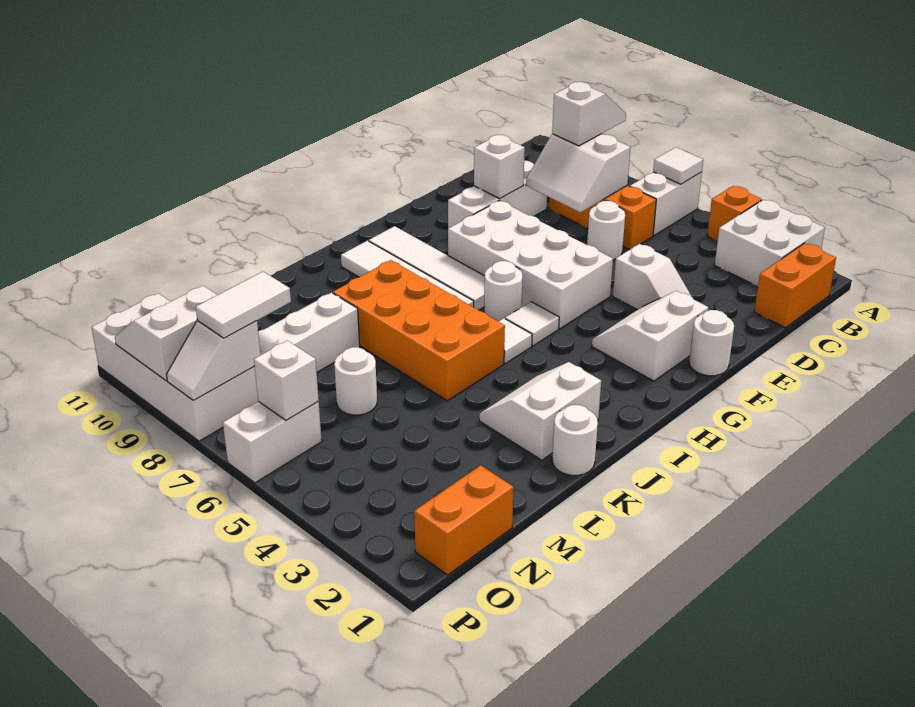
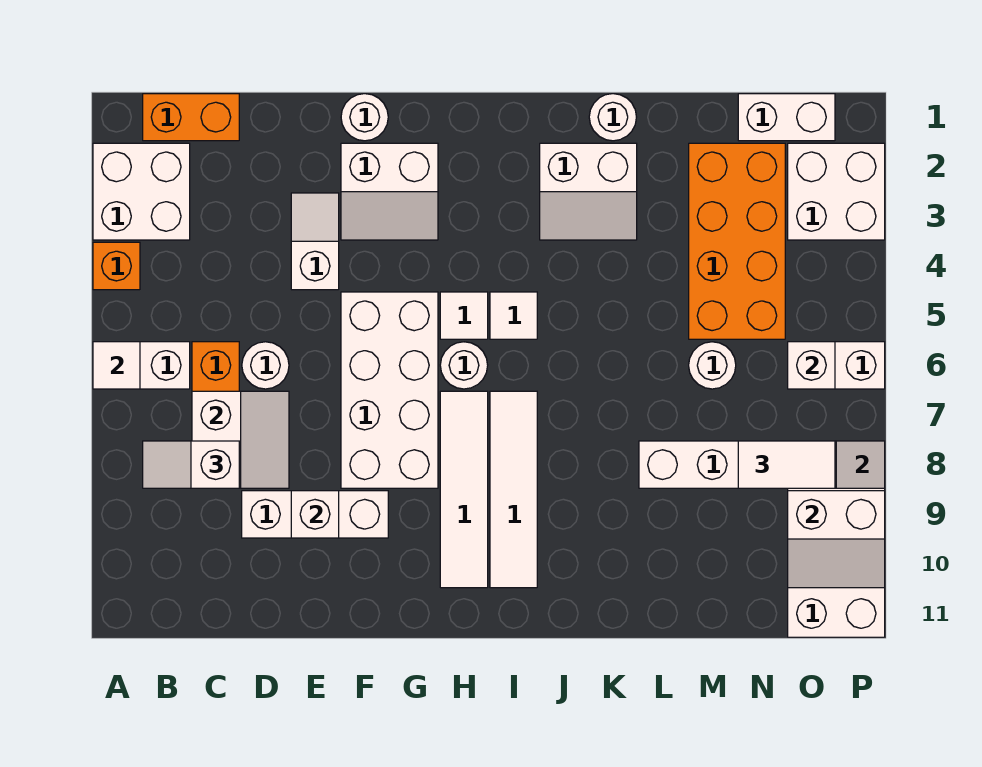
orange 2x4 brick [333,260,505,401] -> orange 2x4 brick moved to [689,143,785,339]
orange 1x2 brick [414,465,514,575] -> white 1x2 brick [738,94,835,141]
none -> white 2x2 brick [788,143,885,240]

